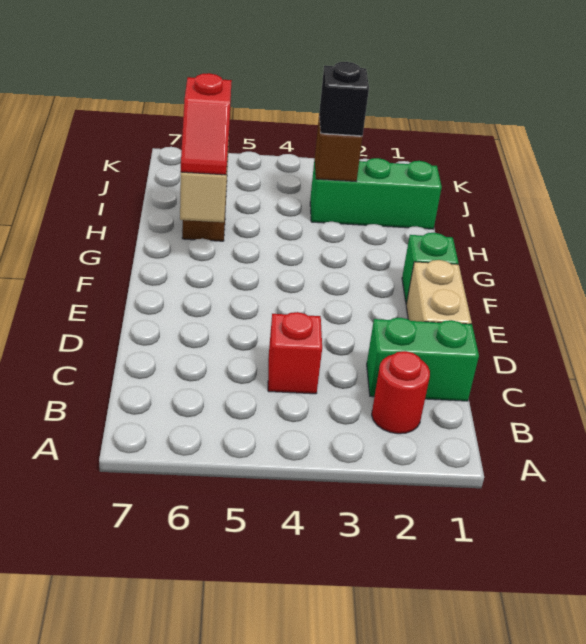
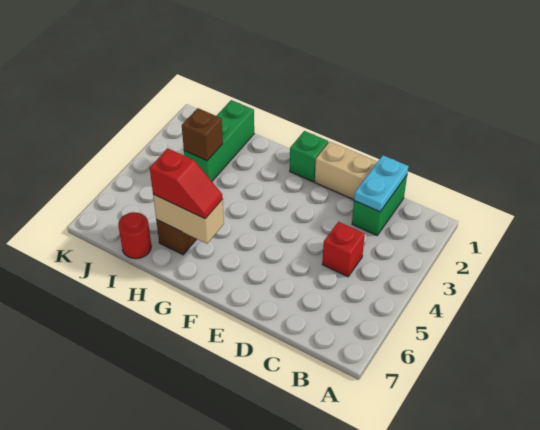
red 1x1 round brick [372,351,430,434] -> red 1x1 round brick moved to [118,212,151,259]
none -> cyan 1x2 plate [354,155,408,212]
black 1x1 brick [319,62,369,136] -> none

